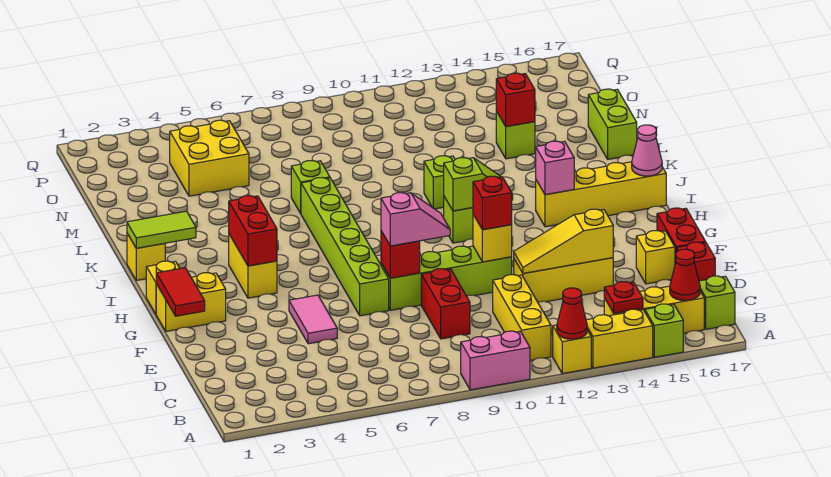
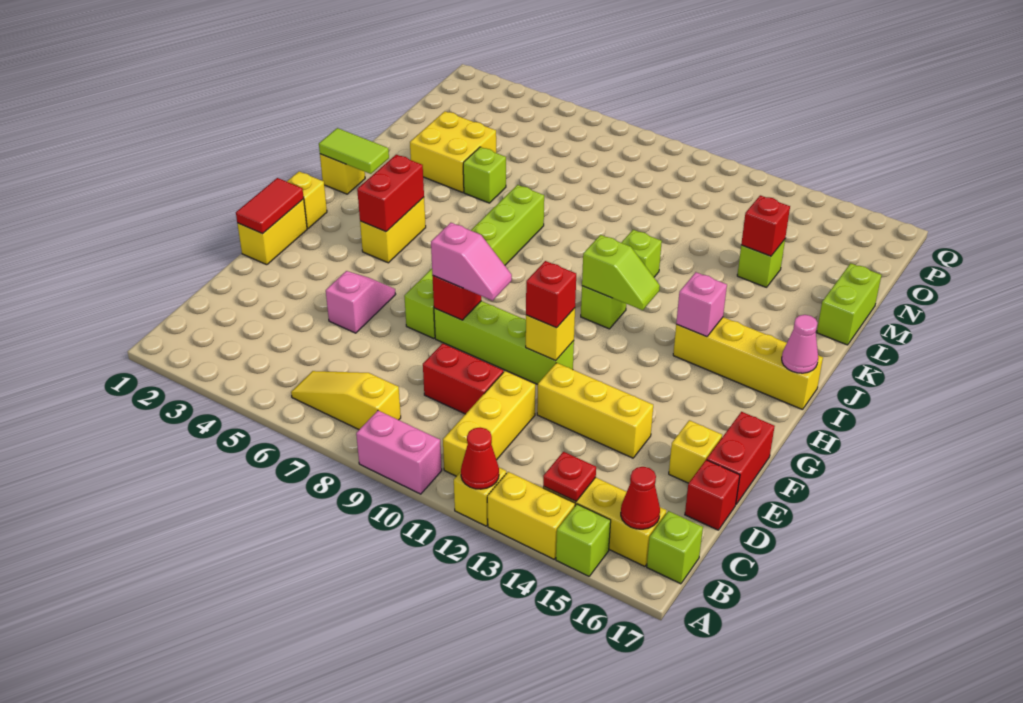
red 1x2 brick [421,269,470,339] -> red 1x2 brick turned to [423,343,503,414]
pink 1x2 tile [289,295,337,344] -> pink 1x2 slope [326,271,396,333]
yellow 1x3 slope [514,209,613,273] -> yellow 1x3 slope moved to [291,371,401,429]
yellow 1x2 brick [156,273,226,331] -> yellow 1x2 brick turned to [237,199,307,265]
lime 1x1 brick [291,160,330,213] -> lime 1x1 brick moved to [463,147,506,203]
yellow 2x2 brick [170,120,249,196] -> yellow 2x2 brick moved to [410,111,496,192]

